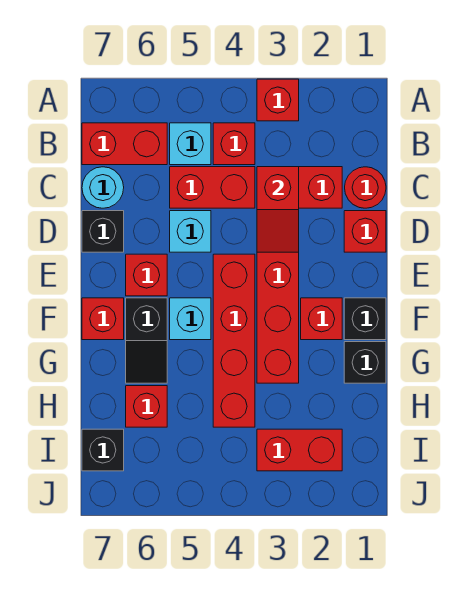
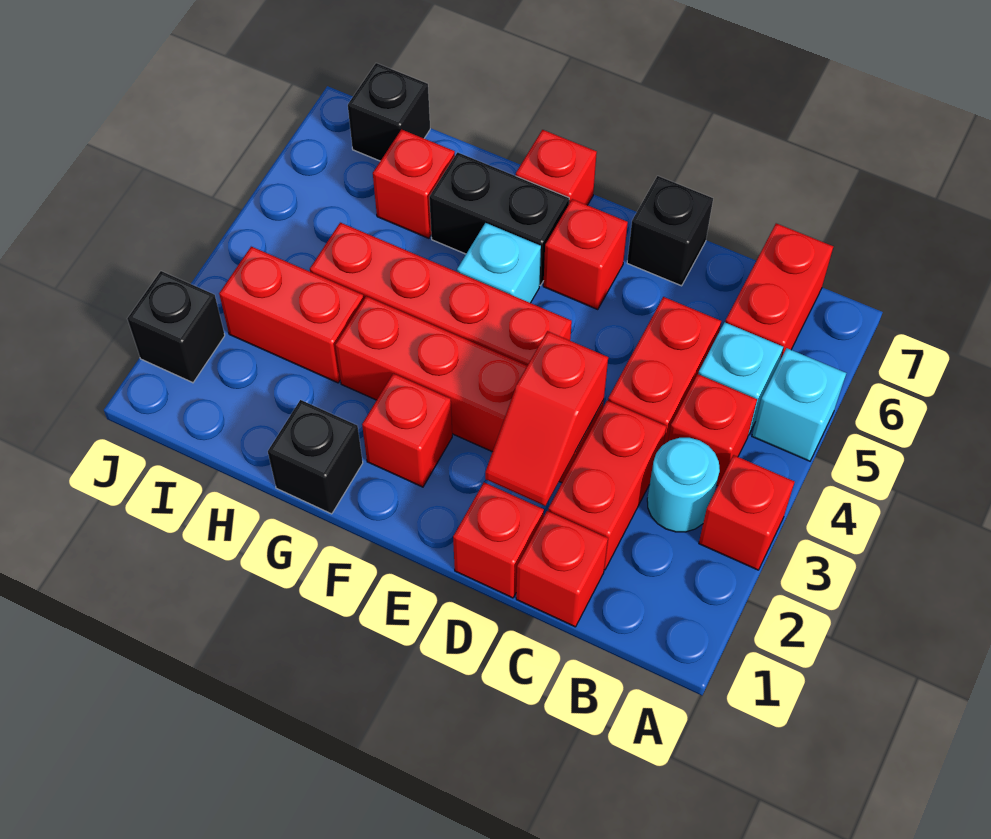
red 1x1 round brick [345,167,386,208] -> red 1x1 brick [516,511,608,627]
red 1x2 slope [257,167,299,252] -> red 1x2 slope turned to [485,331,608,506]
cyan 1x1 round brick [82,167,124,208] -> cyan 1x1 round brick moved to [647,438,720,532]
cyan 1x1 brick [170,211,211,252] -> cyan 1x1 brick moved to [752,348,846,461]
black 1x1 brick [344,298,386,340] -> black 1x1 brick moved to [127,271,225,383]
black 1x2 slope [126,298,167,383] -> black 1x2 brick [429,152,569,285]
red 1x2 brick [257,429,342,471] -> red 1x2 brick turned to [219,247,364,383]

